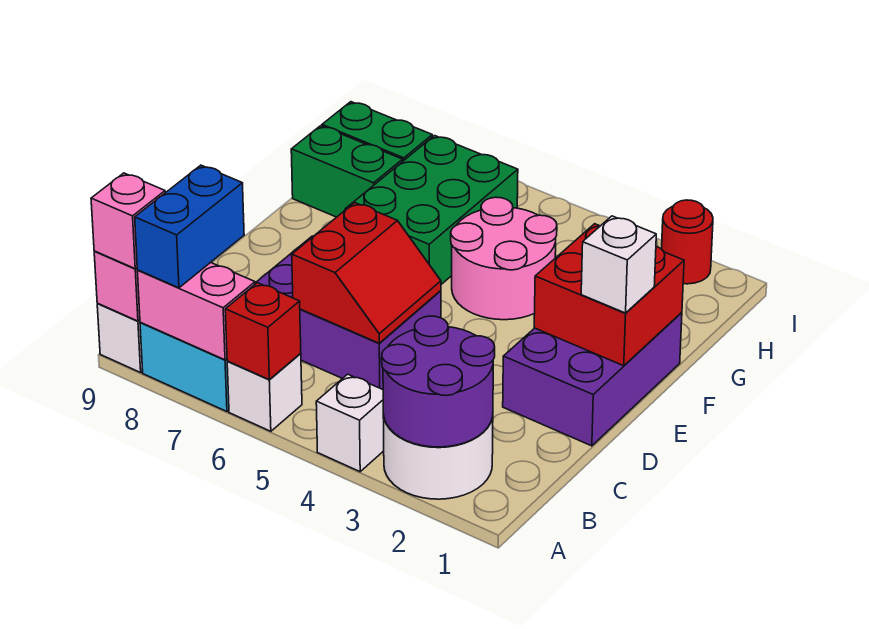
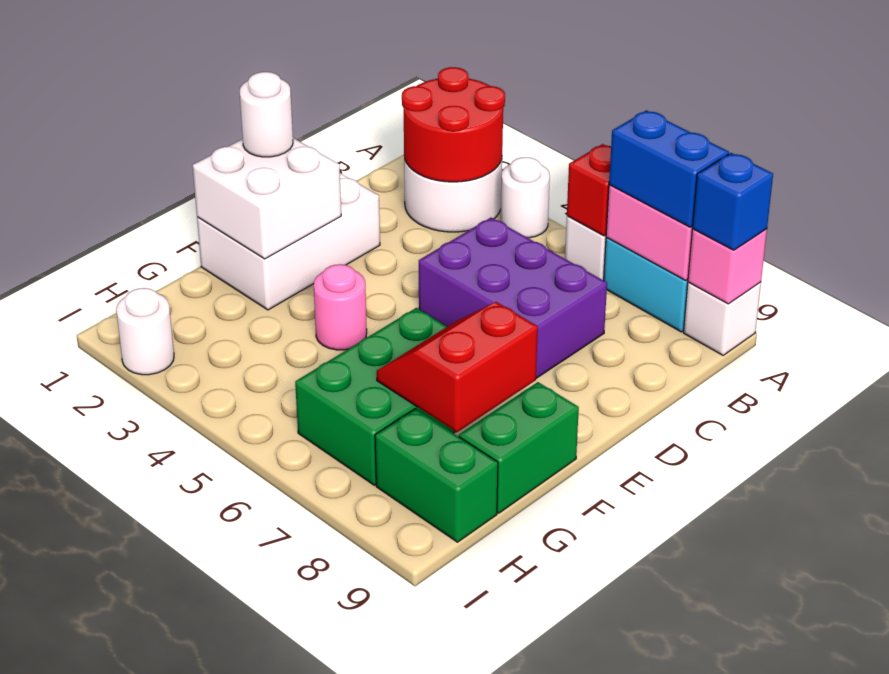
purple 2x2 round brick [382,316,495,447] -> red 2x2 round brick [402,67,505,182]
white 1x1 brick [316,374,384,472] -> white 1x1 round brick [501,157,550,238]
blue 1x2 brick [135,165,244,288] -> blue 1x2 brick turned to [609,110,729,227]
pink 1x1 brick [91,173,165,269] -> blue 1x1 brick [693,153,773,250]
red 2x2 slope [292,203,441,343] -> red 2x2 slope moved to [377,302,538,432]
purple 2x3 brick [503,313,682,446] -> white 2x3 brick [197,173,380,310]
red 2x2 brick [534,224,684,366] -> white 2x2 brick [192,138,341,259]
white 1x1 brick [581,216,656,313] -> white 1x1 round brick [240,72,293,157]
pink 2x2 round brick [451,197,557,320] -> pink 1x1 round brick [314,264,367,350]
green 1x2 brick [291,126,403,217] -> green 1x2 brick turned to [459,382,579,513]
red 1x1 round brick [662,200,713,284] -> white 1x1 round brick [116,288,174,375]

